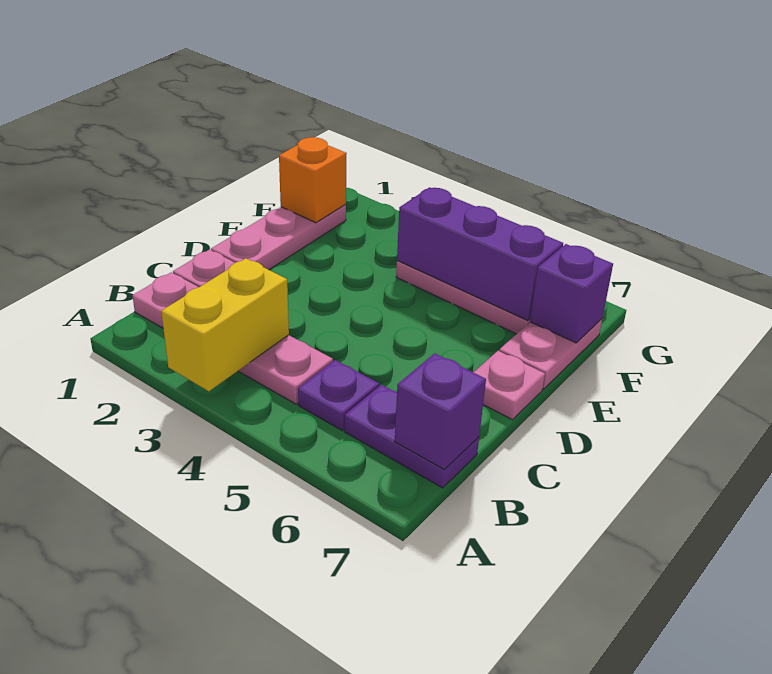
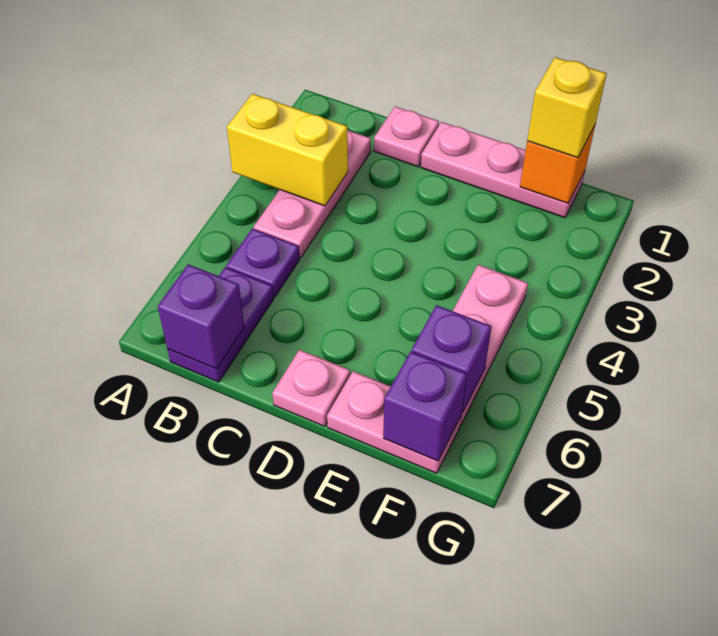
pink 1x4 plate [132,272,333,404] -> pink 1x3 plate [254,131,371,258]
none -> yellow 1x1 brick [527,57,607,158]
purple 1x3 brick [397,187,563,320] -> purple 1x1 brick [412,305,491,412]

